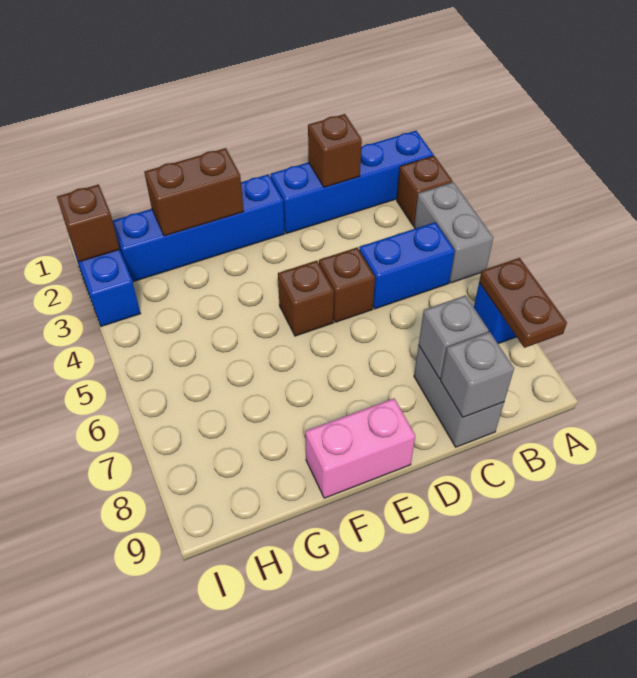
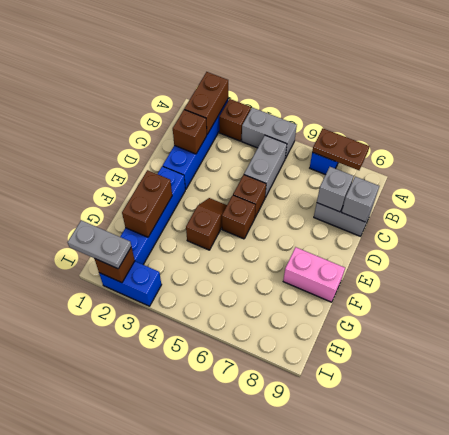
none -> brown 1x2 brick [184,72,228,134]
blue 1x2 brick [359,222,455,309] -> grey 1x2 brick [244,135,287,198]
none -> brown 1x2 slope [186,198,227,250]
pink 1x2 brick [305,399,415,498] -> pink 1x2 brick turned to [283,247,345,302]
none -> grey 1x2 plate [68,220,131,269]

